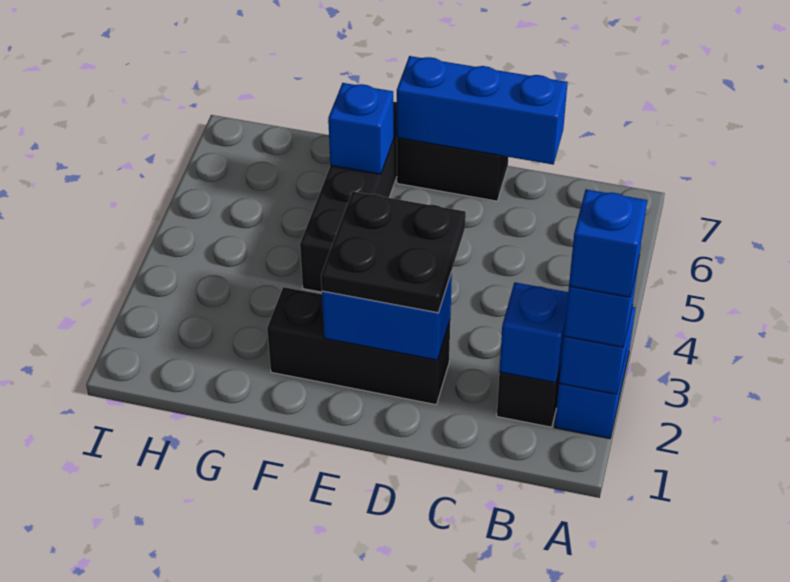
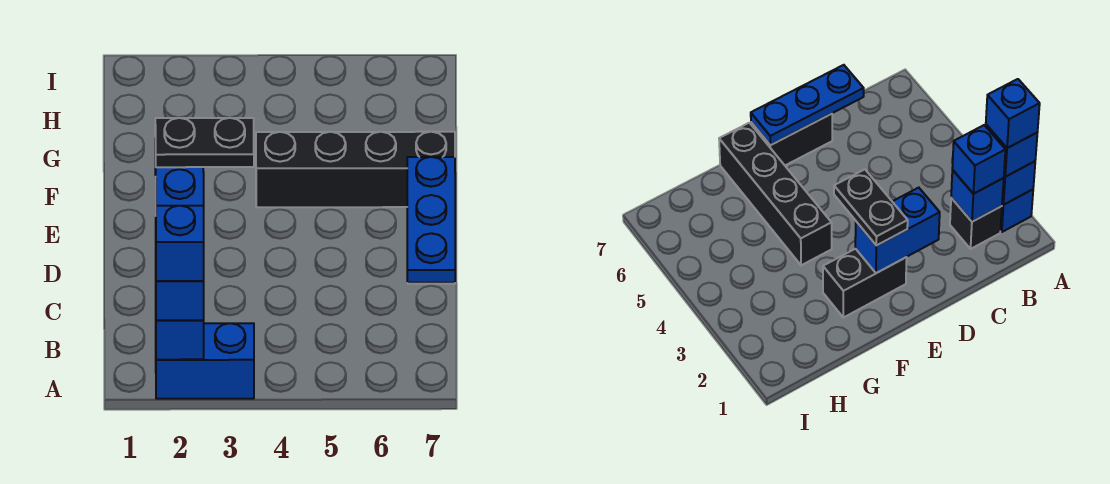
blue 1x3 brick [397,56,568,165] -> blue 1x3 plate [407,157,455,283]
black 1x3 brick [267,287,450,405] -> black 1x2 brick [823,249,907,318]
black 2x2 plate [321,191,466,313] -> black 1x2 plate [155,118,254,167]
blue 1x1 brick [328,83,394,174] -> blue 1x1 brick moved to [952,125,1005,194]

